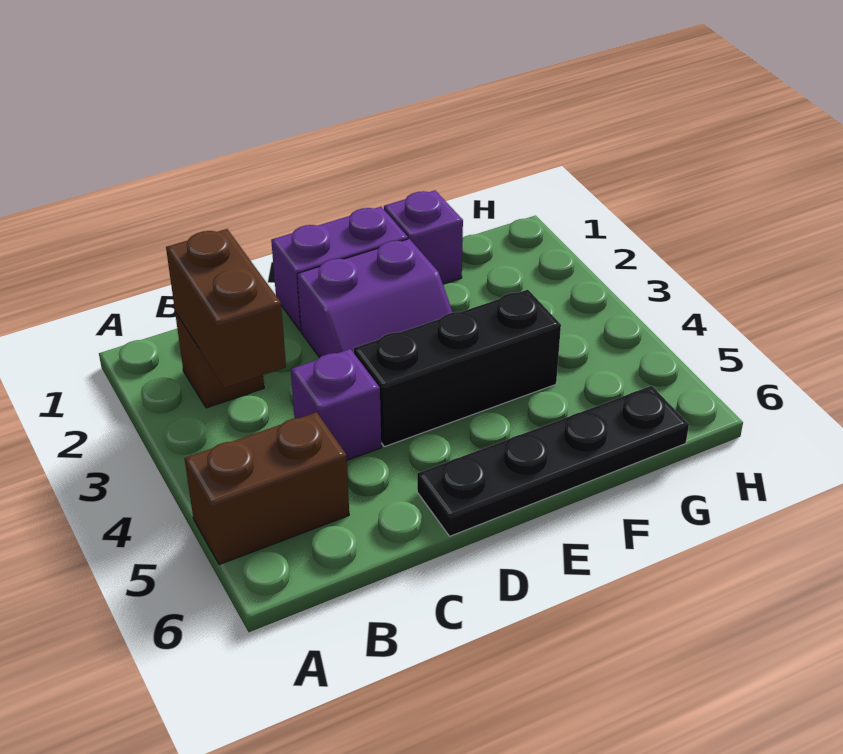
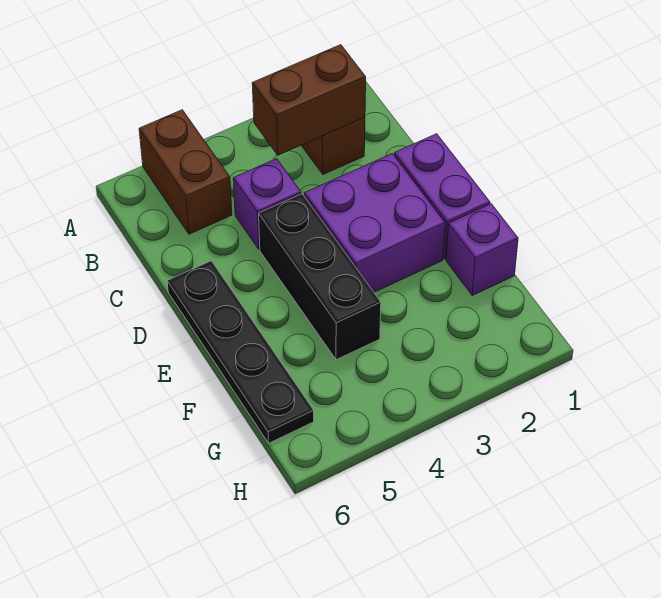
purple 2x2 slope [297,239,453,358] -> purple 2x2 brick [304,154,445,292]

